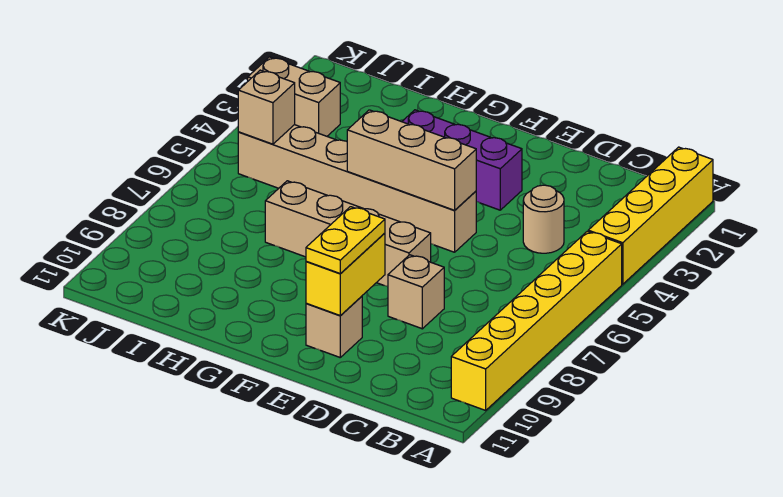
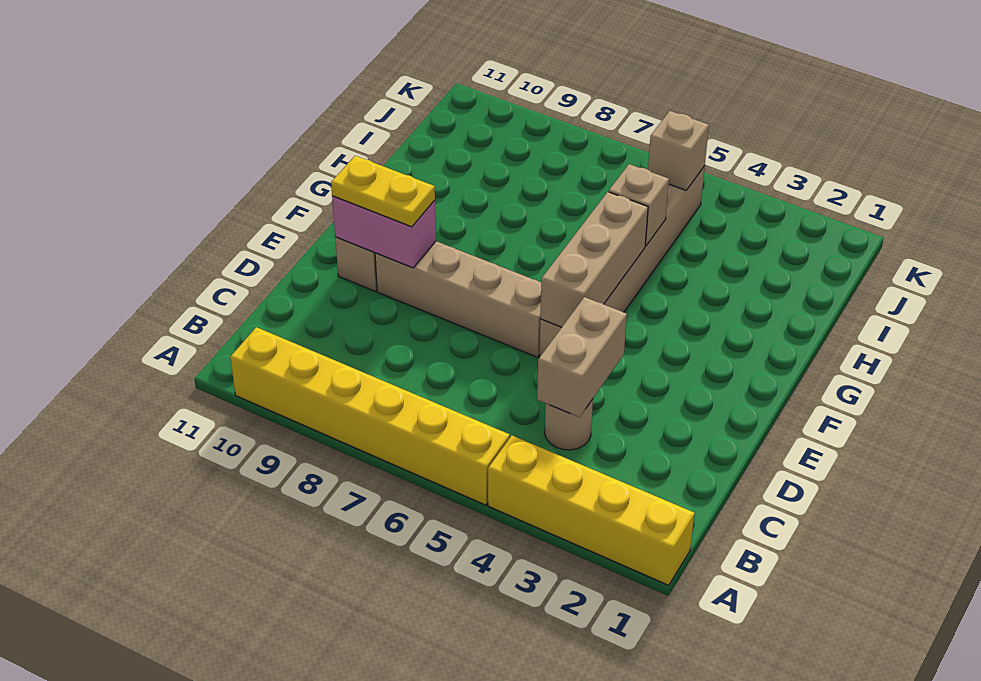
tan 1x1 brick [388,255,444,329] -> tan 1x1 brick moved to [609,164,669,246]
purple 1x3 brick [402,110,522,210] -> none
tan 1x4 brick [265,181,431,287] -> tan 1x4 brick turned to [375,241,541,357]
yellow 1x2 brick [306,233,385,316] -> pink 1x2 brick [332,196,436,268]
tan 1x2 brick [248,57,340,136] -> tan 1x2 brick moved to [537,297,627,417]

